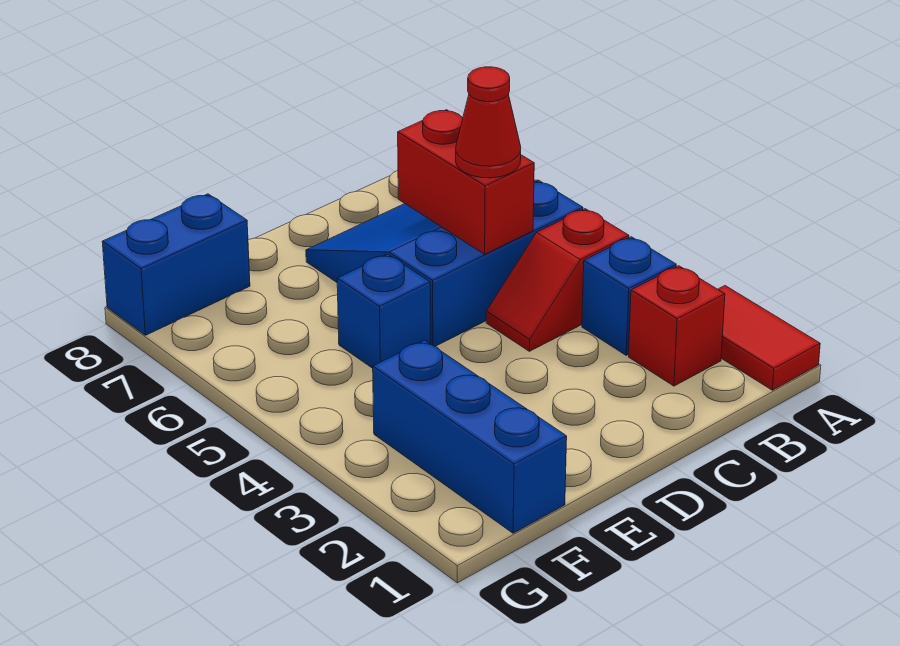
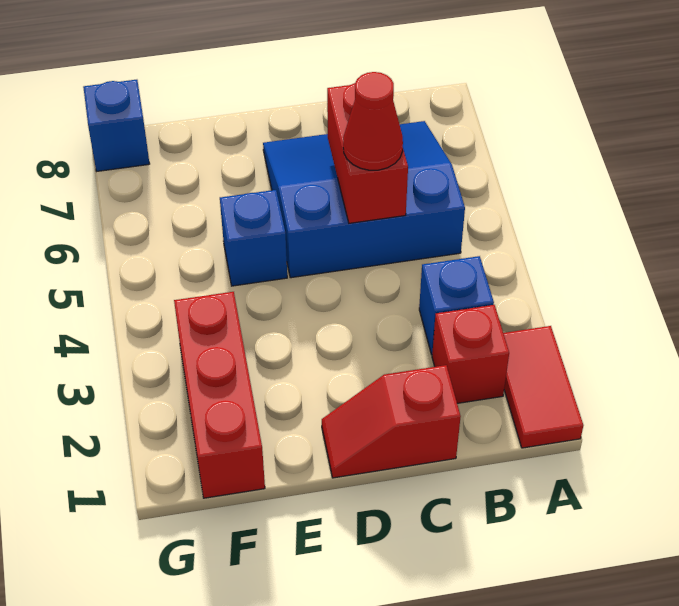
red 1x2 slope [486,209,629,351] -> red 1x2 slope moved to [322,365,461,478]
blue 1x3 brick [373,340,567,533] -> red 1x3 brick [174,292,265,498]
blue 1x2 brick [102,194,250,335] -> blue 1x1 brick [83,80,150,171]

